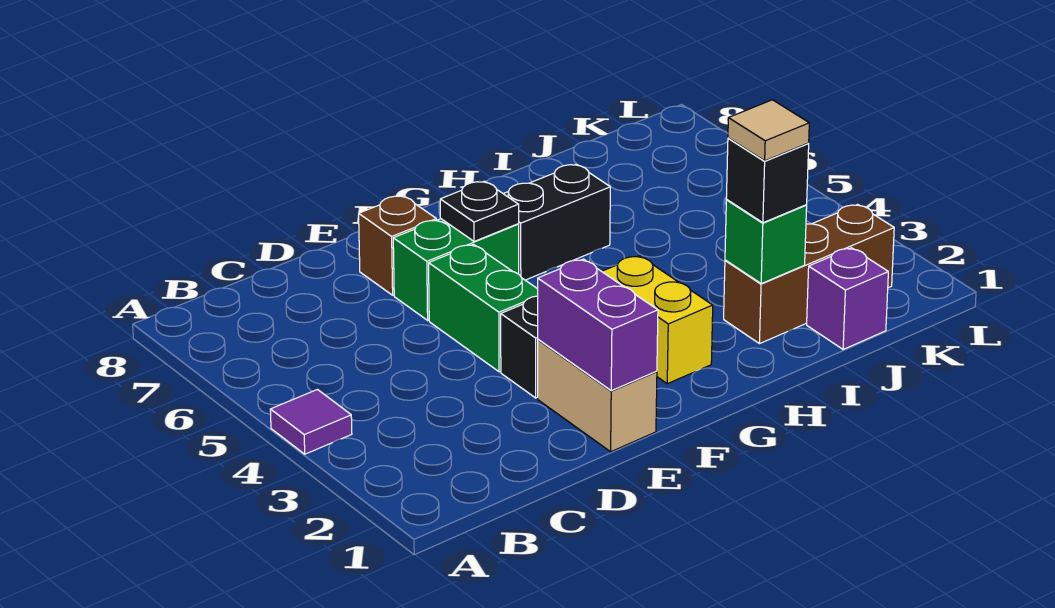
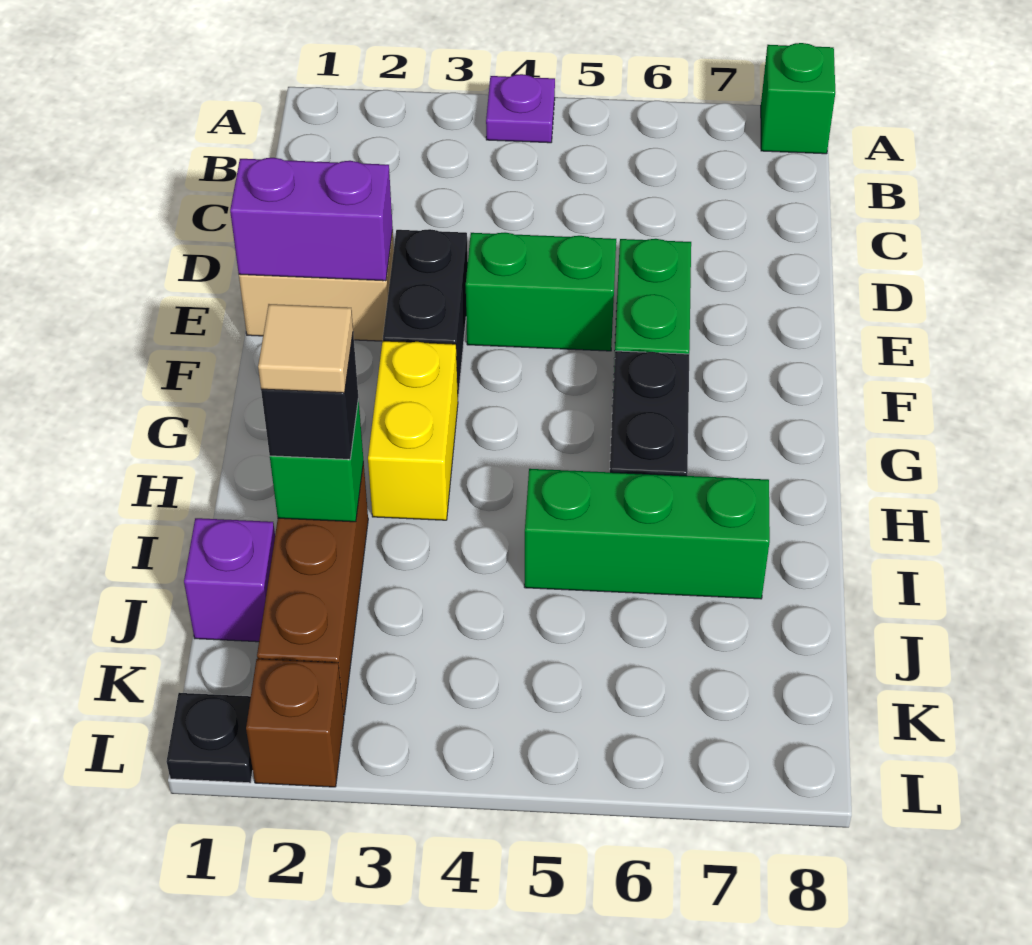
purple 1x1 tile [270,390,352,454] -> purple 1x1 plate [486,74,555,143]
none -> green 1x1 brick [761,43,835,154]
brown 1x1 brick [359,196,436,295] -> brown 1x1 brick moved to [246,659,344,787]
black 1x1 plate [440,181,519,241] -> black 1x1 plate moved to [167,693,253,783]
yellow 1x2 brick [602,256,713,384] -> yellow 1x2 brick turned to [368,341,458,520]
none -> green 1x3 brick [524,469,770,599]

